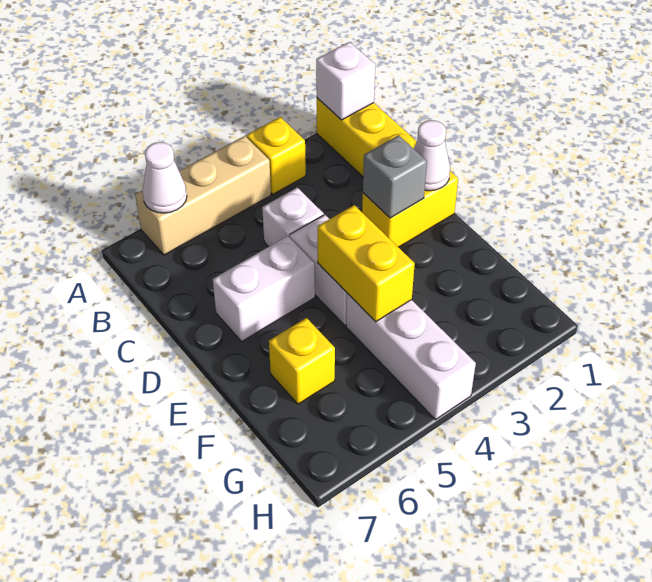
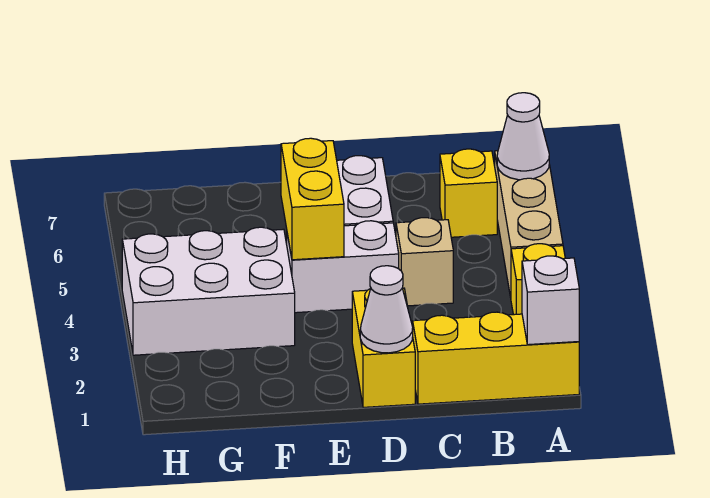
white 1x1 brick [262,188,324,247] -> tan 1x1 brick [396,218,453,306]
grey 1x1 brick [363,135,427,218] -> none
yellow 1x2 brick [318,205,415,322] -> yellow 1x2 brick turned to [281,138,344,260]
white 1x3 brick [346,293,476,420] -> white 2x3 brick [122,227,295,355]
yellow 1x1 brick [269,318,335,404] -> yellow 1x1 brick moved to [440,149,497,237]

